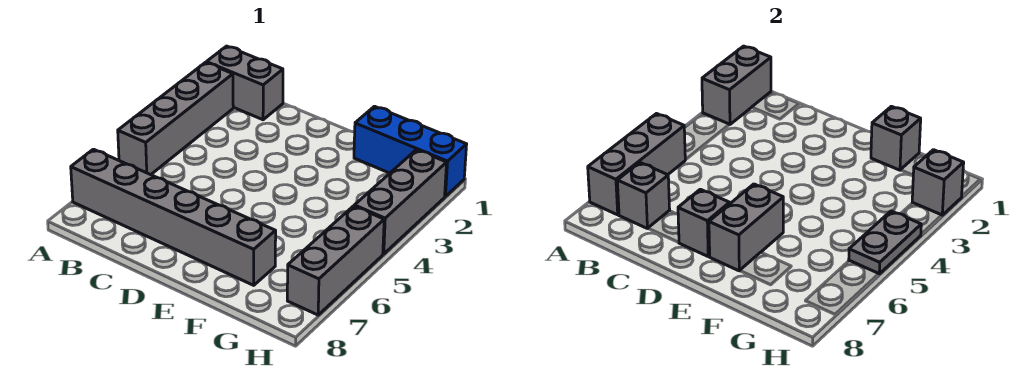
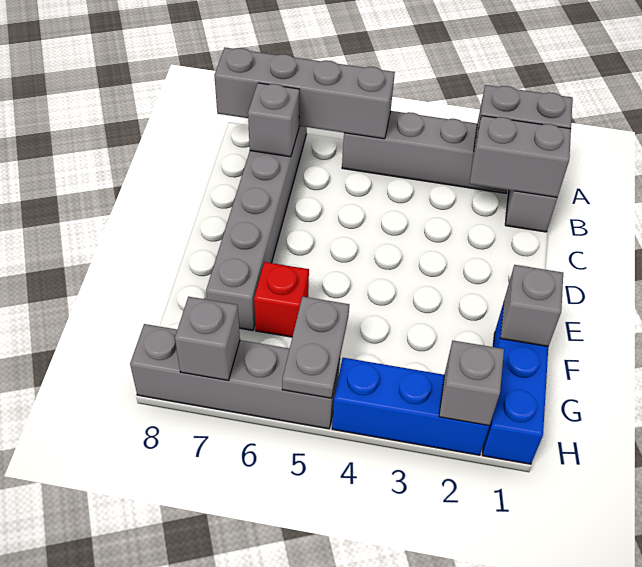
grey 1x3 brick [588,114,685,215] -> grey 1x4 brick [214,48,395,139]
grey 1x1 brick [678,189,730,256] -> grey 1x1 brick moved to [175,297,240,380]
grey 1x2 brick [709,184,783,271] -> grey 1x2 brick moved to [470,116,571,197]
none -> red 1x1 brick [254,262,309,337]
grey 1x3 brick [354,150,447,254] -> blue 1x3 brick [332,358,489,455]
grey 1x2 plate [849,211,921,274] -> grey 1x2 plate turned to [282,297,349,398]
grey 1x3 brick [287,206,384,315] -> grey 1x4 brick [130,324,340,429]

